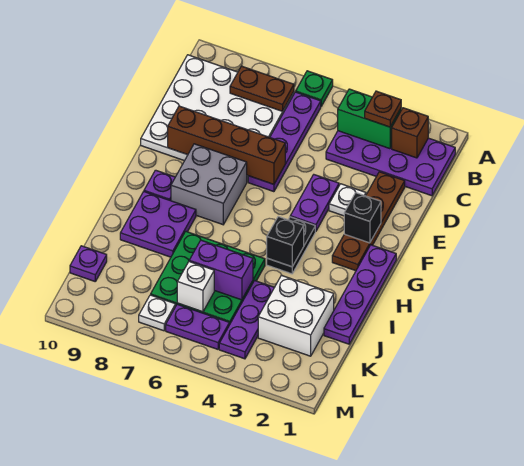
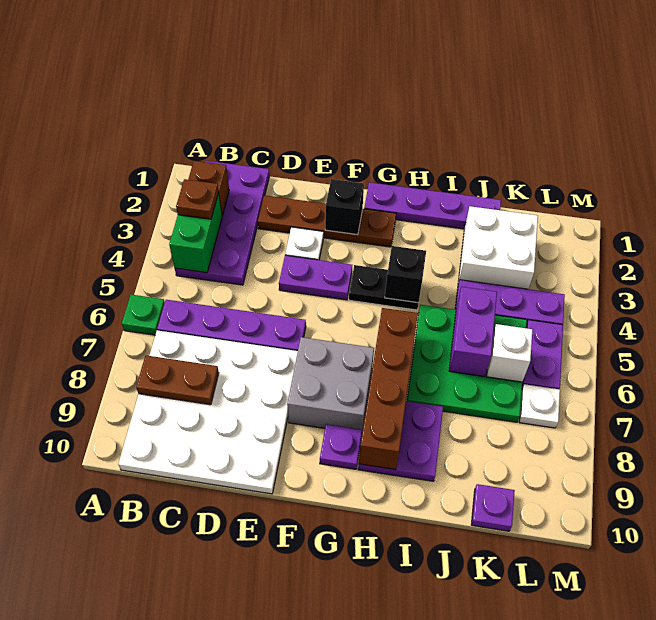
brown 1x2 plate [230,66,294,111] -> brown 1x2 plate turned to [136,355,219,405]
brown 1x4 brick [168,106,285,184] -> brown 1x4 brick moved to [359,308,418,470]

